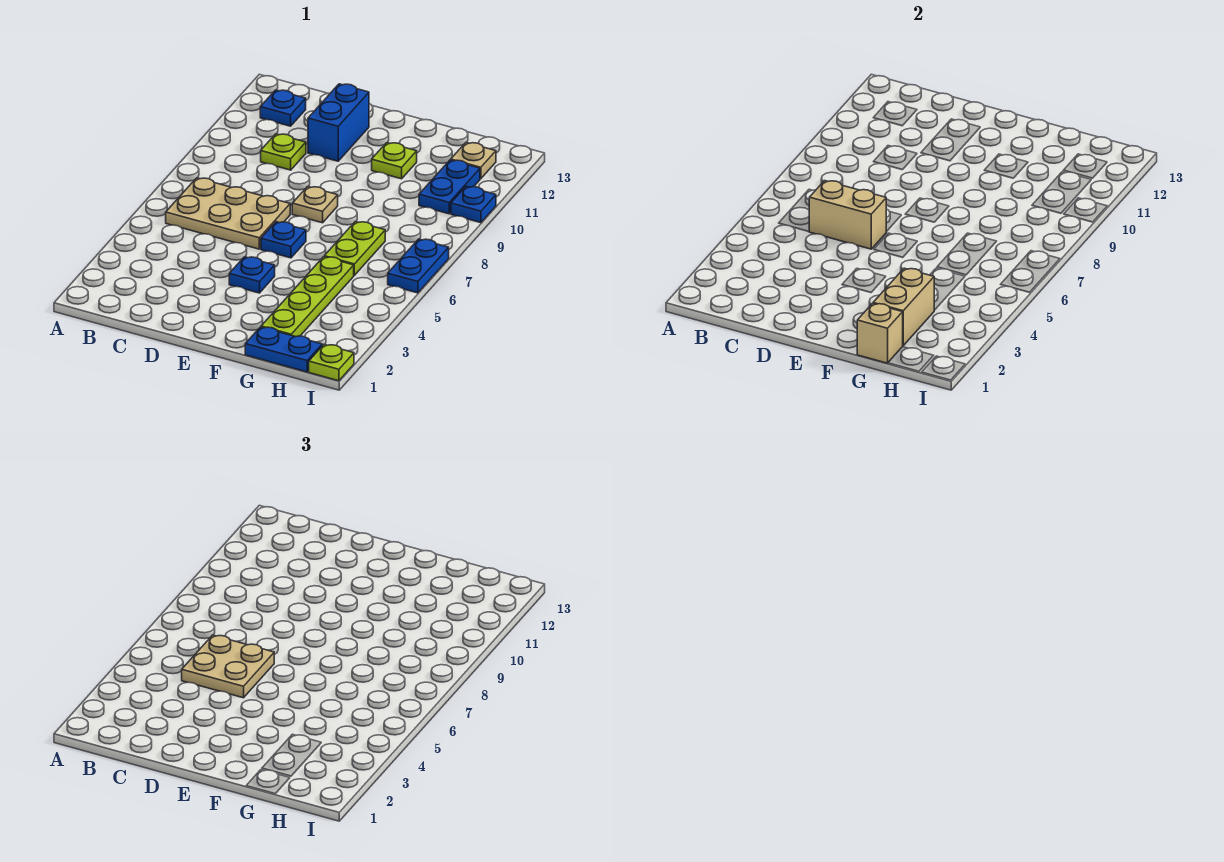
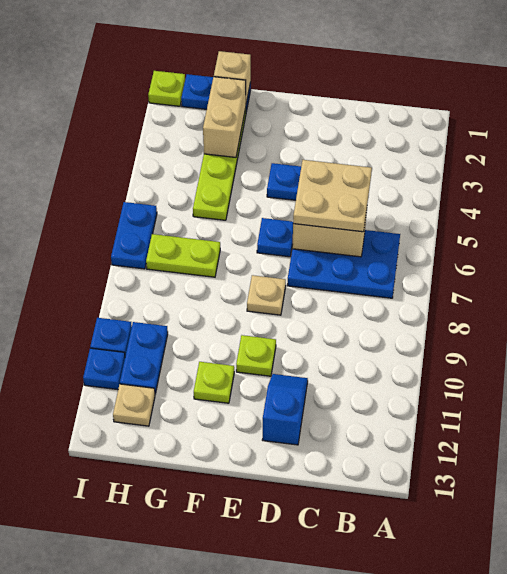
tan 2x3 plate [166,178,290,249] -> blue 2x3 plate [287,230,400,298]
blue 1x1 plate [260,90,306,126] -> blue 1x1 plate moved to [83,348,125,390]
lime 1x1 plate [261,134,306,170] -> lime 1x1 plate moved to [236,335,276,376]
blue 1x2 brick [308,84,369,161] -> blue 1x2 slope [262,374,308,445]
lime 1x2 plate [324,222,385,275] -> lime 1x2 plate turned to [146,234,220,277]

